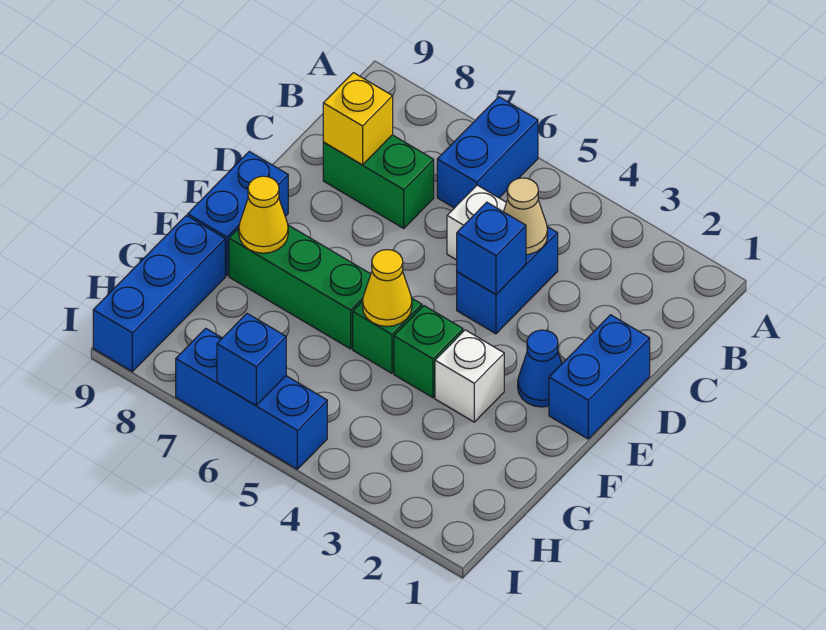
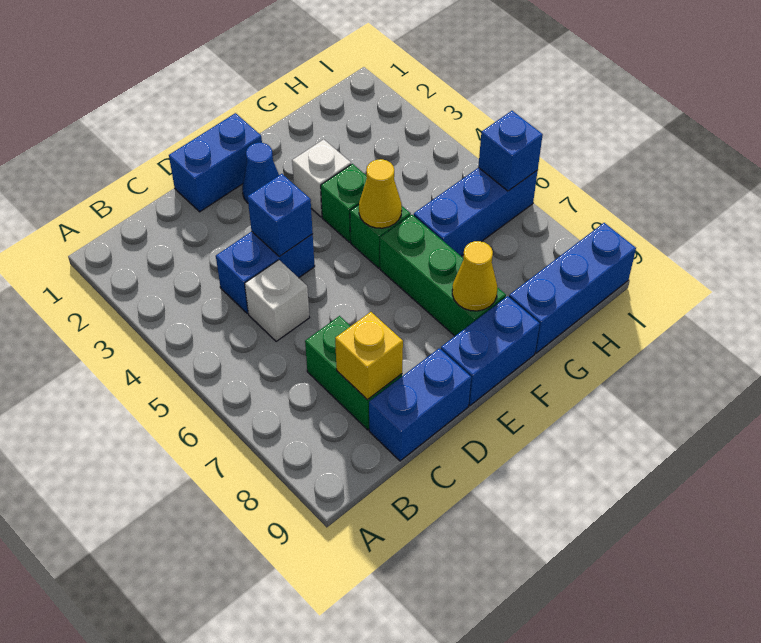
blue 1x2 brick [437,97,538,208] -> blue 1x2 brick moved to [369,348,471,461]
tan 1x1 cone [504,178,548,255] -> none
blue 1x3 brick [176,328,327,469] -> blue 1x3 brick turned to [414,168,538,256]

